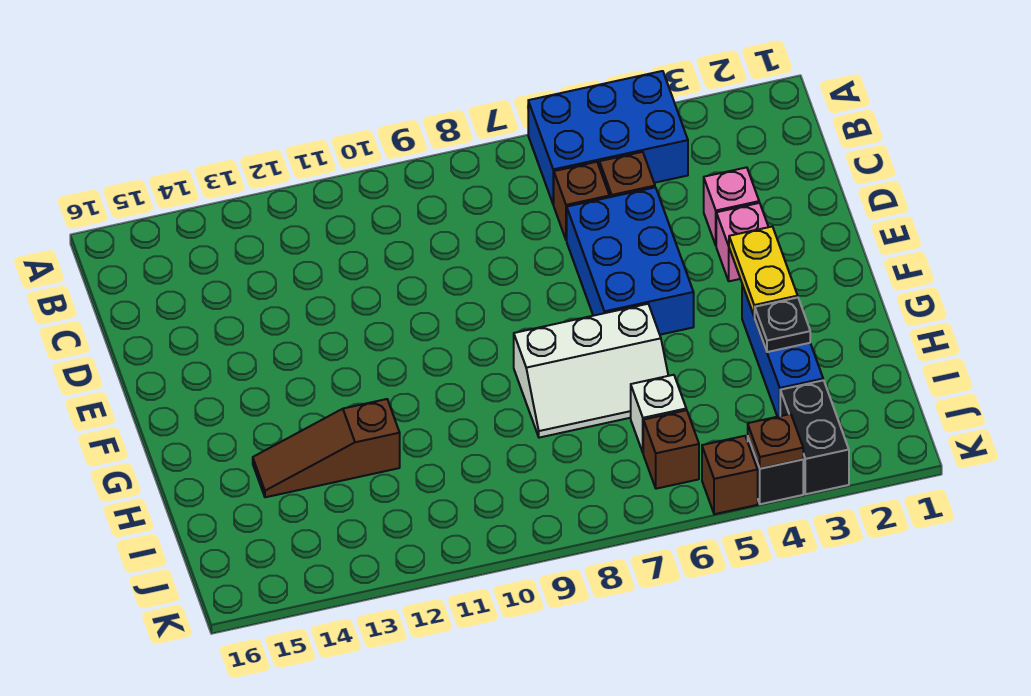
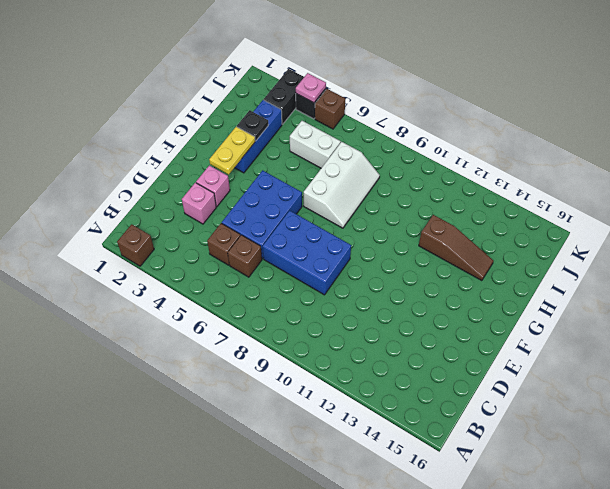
blue 2x3 brick [528,71,688,205] -> blue 2x3 brick moved to [263,211,351,295]
white 2x3 slope [514,304,668,438] -> white 2x3 slope turned to [304,142,380,228]
white 1x1 brick [631,375,686,452] -> white 1x2 brick [290,121,341,168]
brown 1x1 brick [643,410,699,489] -> brown 1x1 brick moved to [117,224,154,266]
brown 1x1 plate [748,414,803,469] -> pink 1x1 plate [296,73,326,103]

